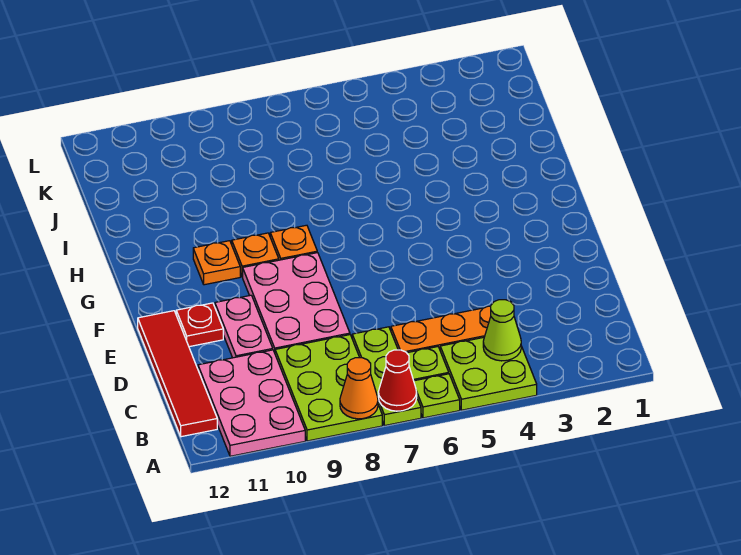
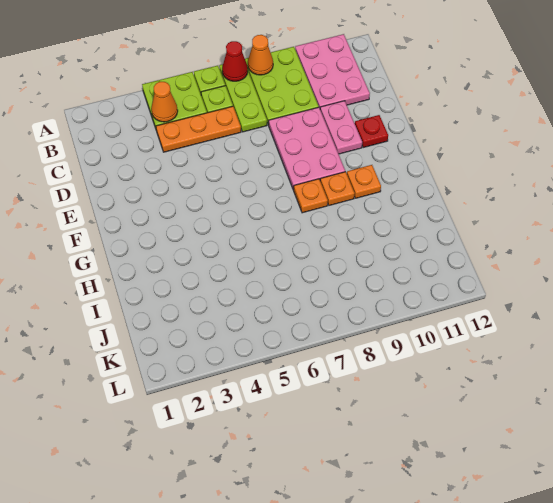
lime 1x1 cone [483,300,521,361] -> orange 1x1 cone [151,82,178,122]
red 1x4 tile [138,311,217,437] -> none

